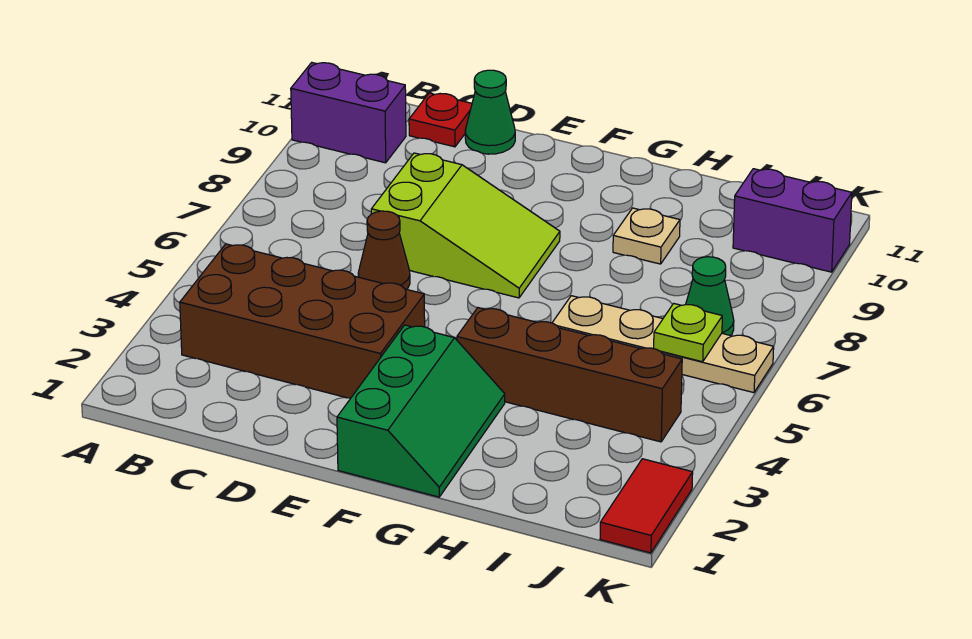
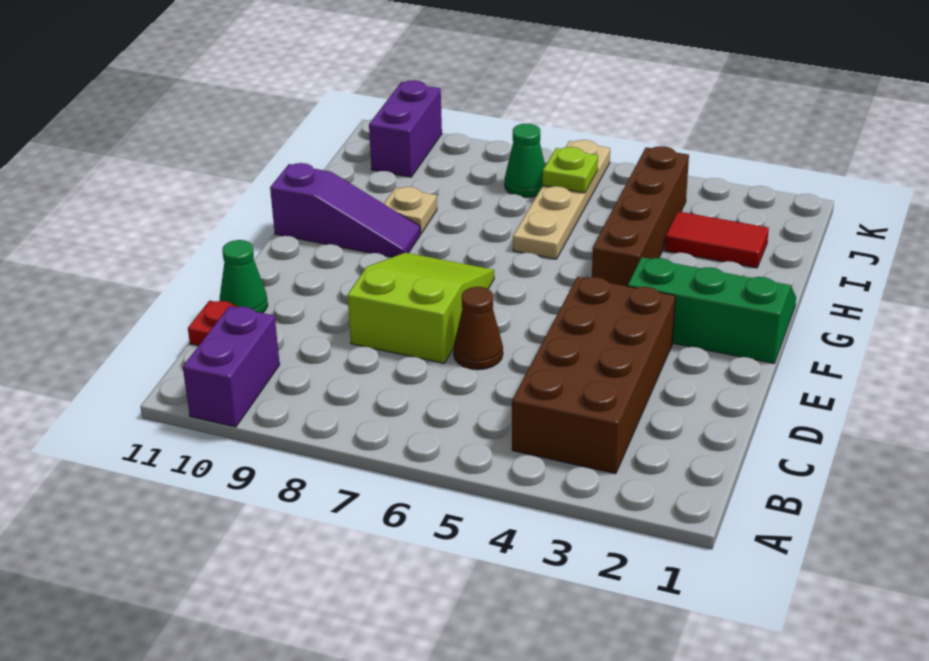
none -> purple 1x3 slope [270,163,421,257]
red 1x2 tile [600,459,693,553] -> red 1x2 tile moved to [665,211,769,268]

